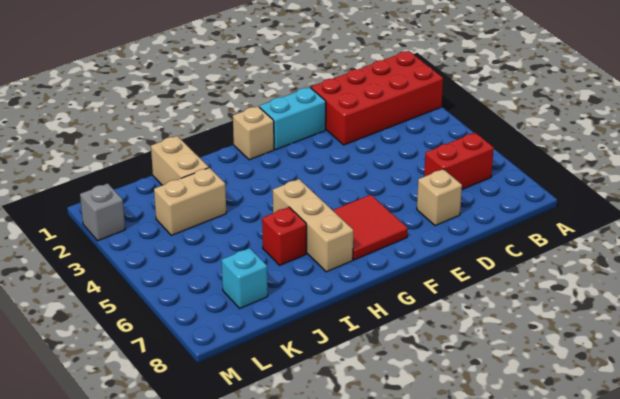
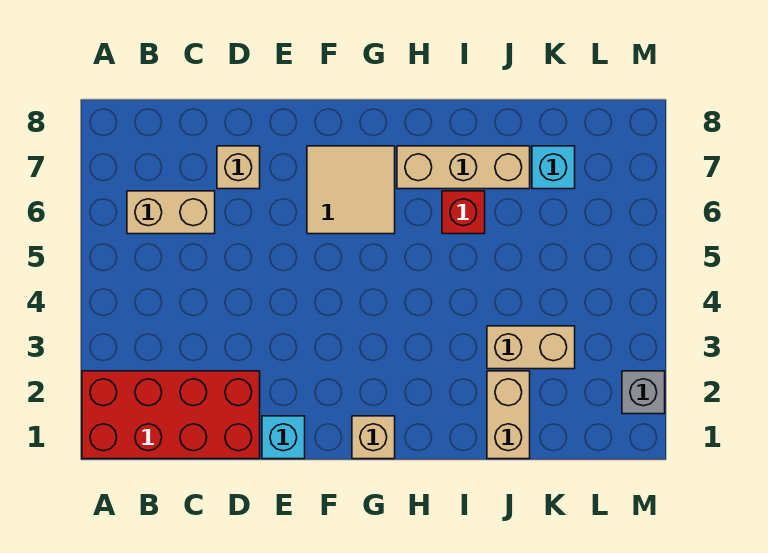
red 1x2 brick [424,133,494,189] -> tan 1x2 brick [127,191,215,234]
cyan 1x2 brick [259,87,326,150] -> cyan 1x1 brick [262,416,305,459]
red 2x2 tile [333,195,408,260] -> tan 2x2 tile [307,146,395,234]
tan 1x3 brick [273,179,353,272] -> tan 1x3 brick turned to [397,146,530,189]

